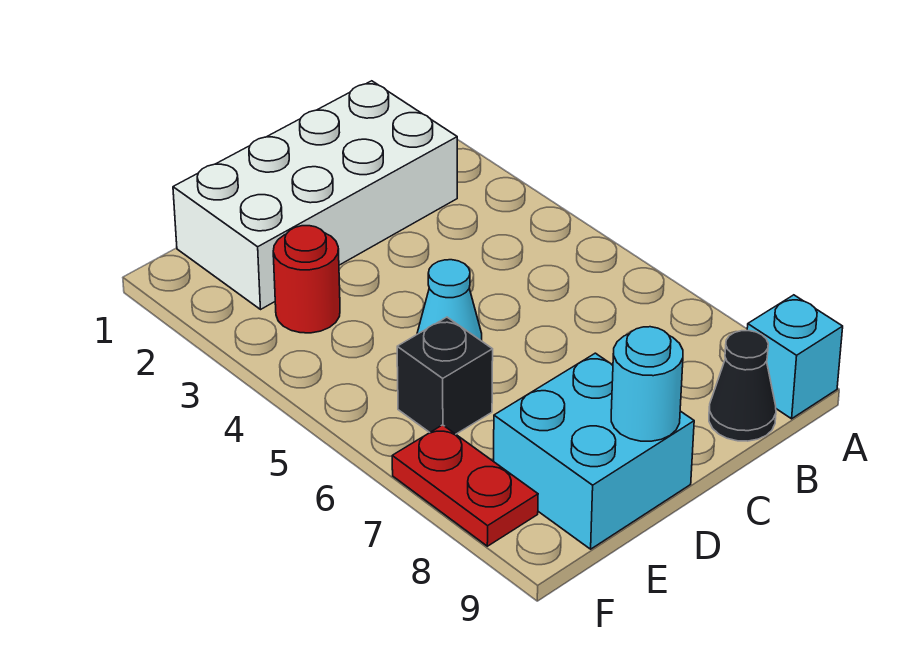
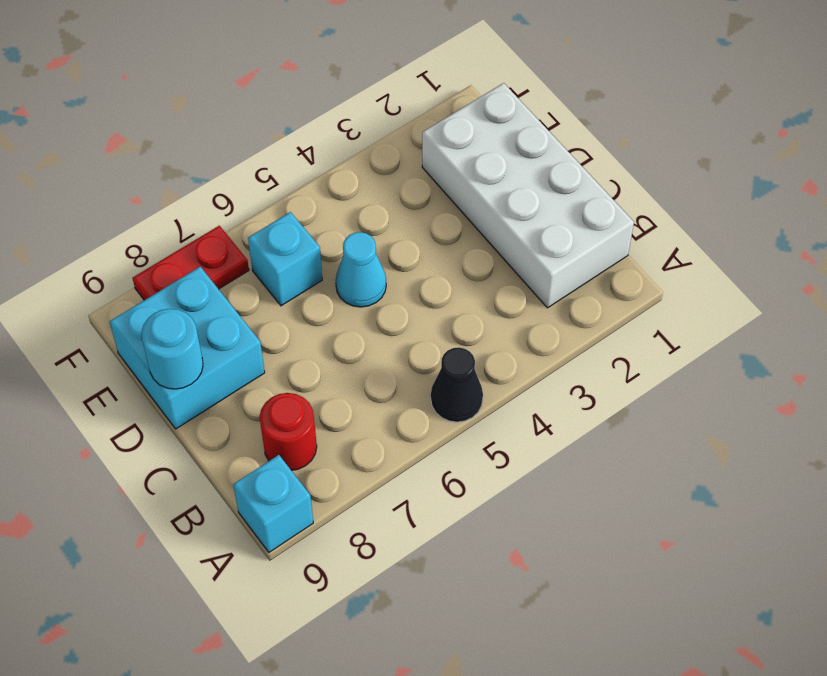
black 1x1 cone [709,331,776,441] -> black 1x1 cone moved to [431,348,483,422]
red 1x1 round brick [273,226,340,333] -> red 1x1 round brick moved to [260,393,317,470]
black 1x1 brick [397,317,493,434] -> cyan 1x1 brick [248,212,322,306]

